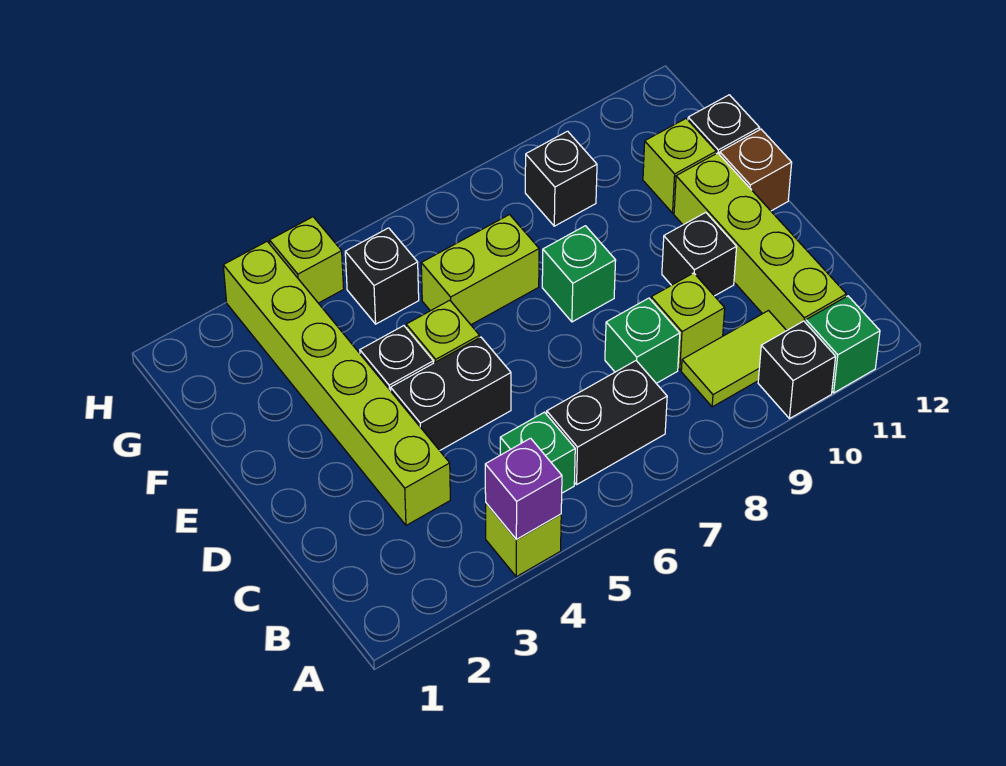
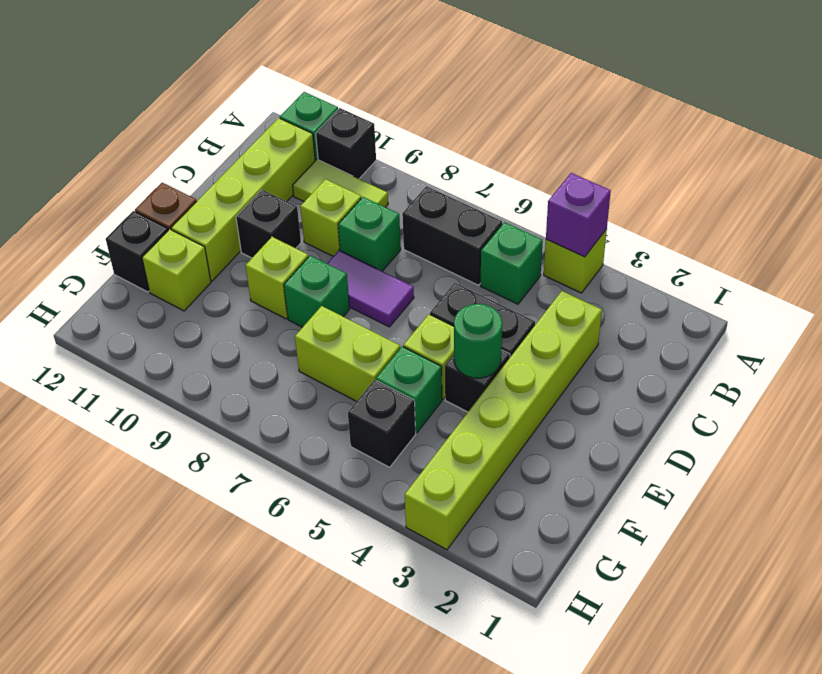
none -> purple 1x2 tile [327,250,414,327]
none -> green 1x1 round brick [454,304,502,378]
none -> green 1x1 brick [376,347,442,433]
black 1x1 brick [525,131,597,226] -> none
lime 1x1 brick [270,217,344,303] -> lime 1x1 brick moved to [246,237,308,319]

